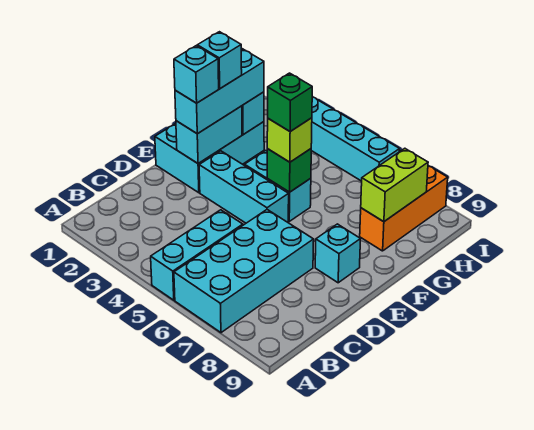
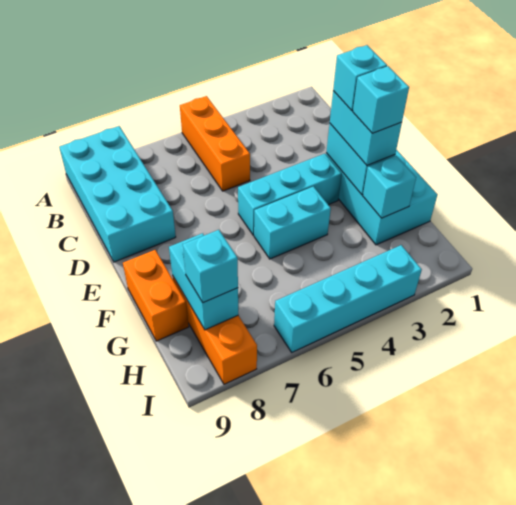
cyan 1x3 brick [151,210,243,300] -> orange 1x3 brick [180,96,250,191]
cyan 2x4 brick [174,210,314,333] -> cyan 2x4 brick moved to [59,126,176,262]
cyan 1x3 brick [175,49,264,134] -> cyan 1x2 brick [330,91,402,165]
cyan 1x1 brick [315,224,361,283] -> cyan 1x1 brick moved to [183,230,238,303]
green 1x1 brick [267,149,311,192] -> none
lime 1x1 brick [267,118,312,162] -> none
green 1x1 brick [268,73,312,131] -> none
none -> orange 1x2 brick [123,250,189,341]
lime 1x2 brick [361,148,428,222] -> cyan 1x2 brick [169,233,238,330]

